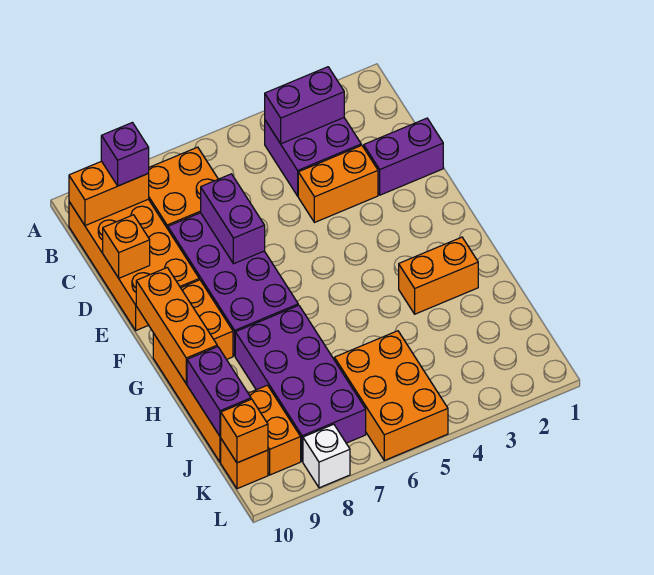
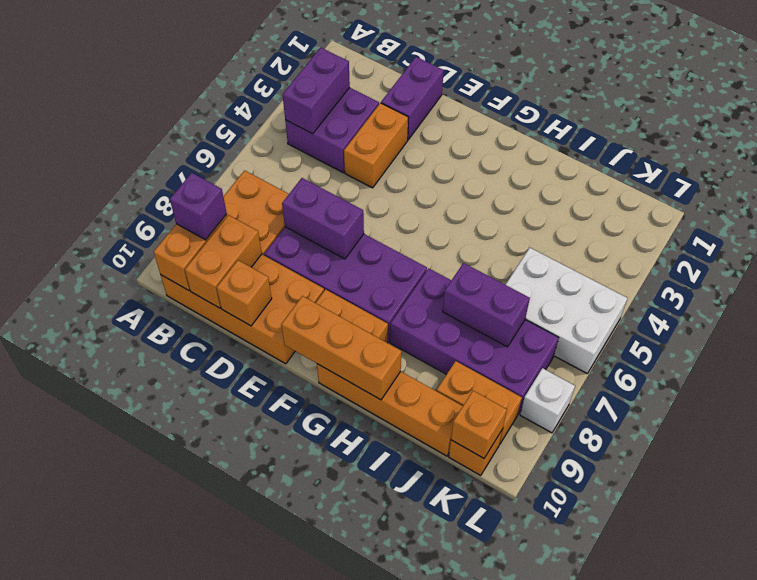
orange 1x2 brick [399,237,478,314] -> orange 1x2 brick moved to [185,215,262,308]
purple 1x2 brick [187,347,251,436] -> purple 1x2 brick moved to [443,263,530,347]
orange 2x3 brick [334,331,448,460] -> white 2x3 brick [505,248,627,373]

